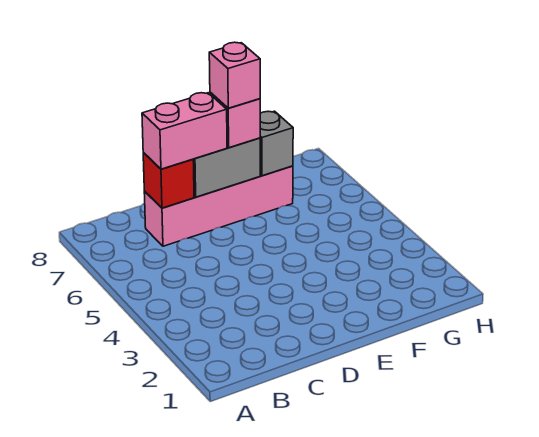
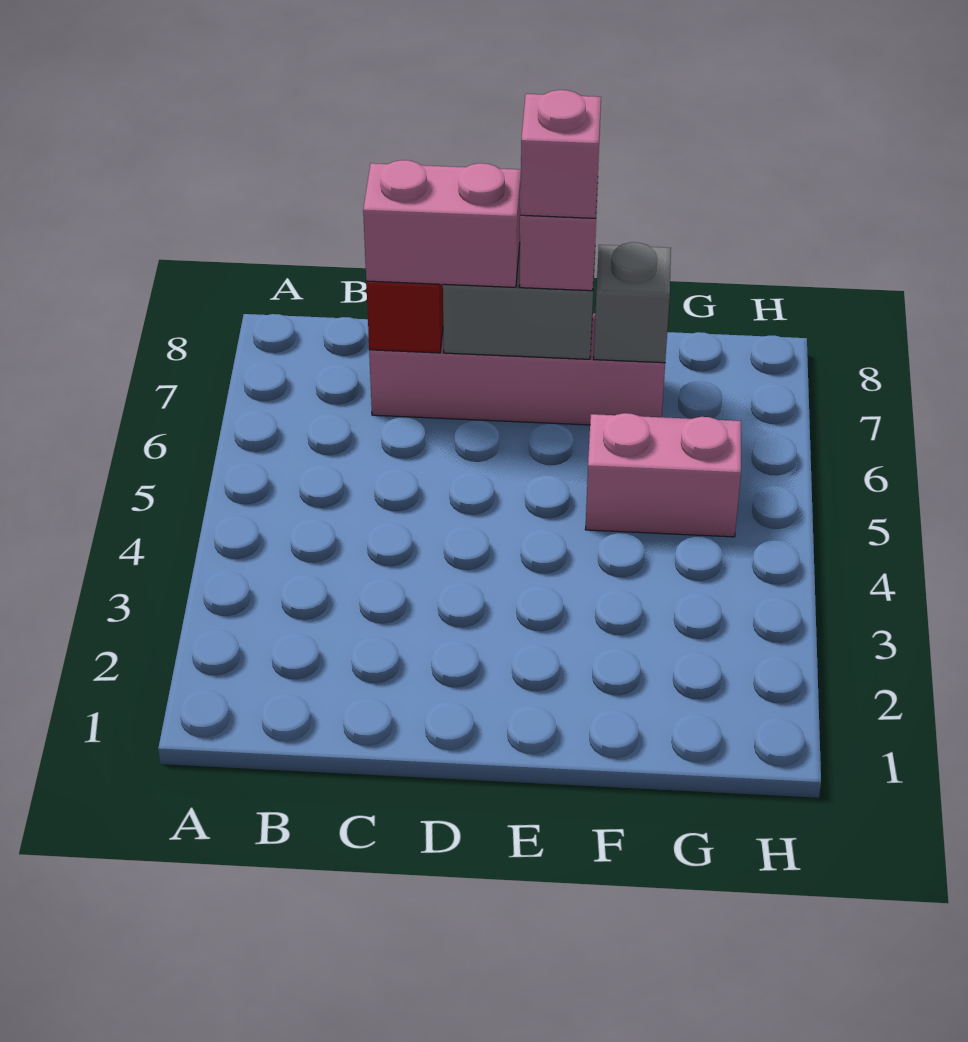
none -> pink 1x2 brick [585,413,741,537]

